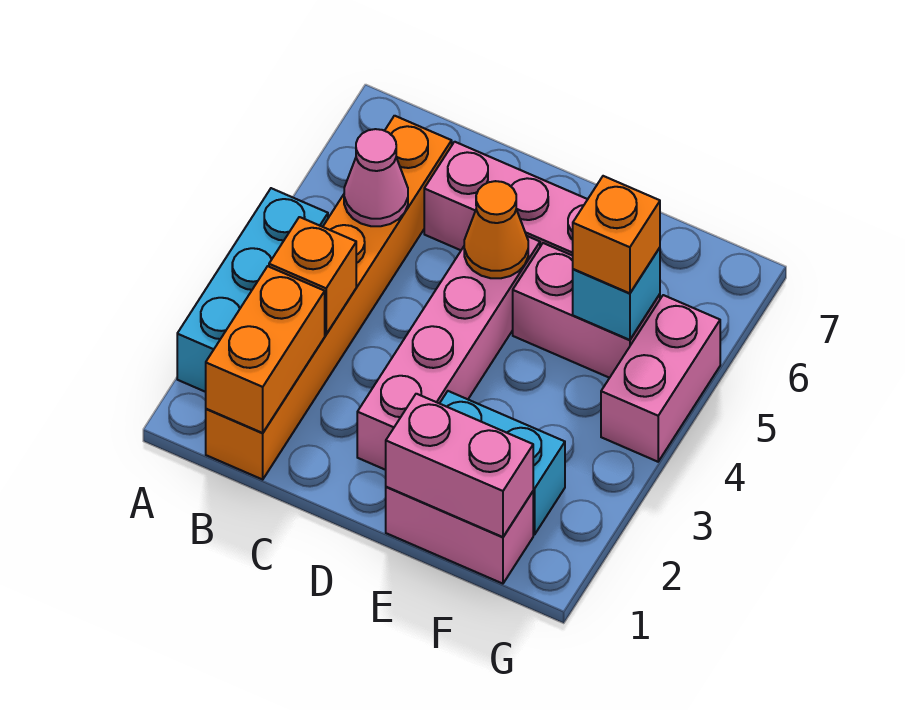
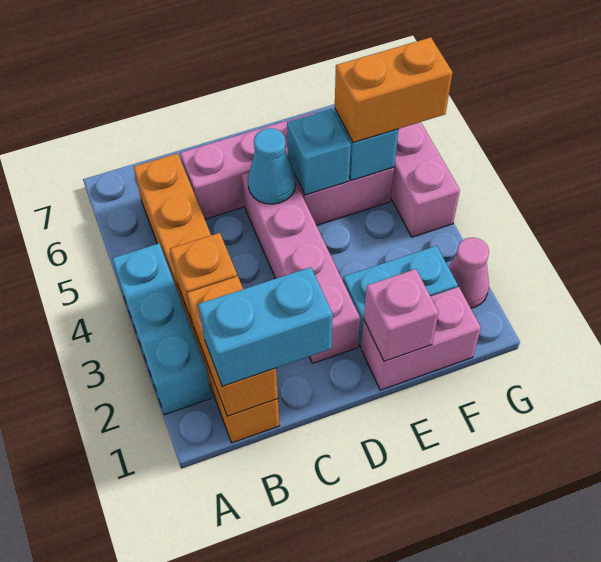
none -> cyan 1x2 brick [198,267,333,386]
pink 1x1 cone [344,129,408,226] -> pink 1x1 cone moved to [449,238,489,308]
orange 1x1 cone [464,181,528,278] -> cyan 1x1 cone [248,128,296,204]
pink 1x2 brick [386,394,533,537] -> pink 1x1 brick [364,269,439,361]
none -> cyan 1x1 brick [287,109,351,195]
orange 1x1 brick [573,176,660,293] -> orange 1x2 brick [335,37,453,143]

